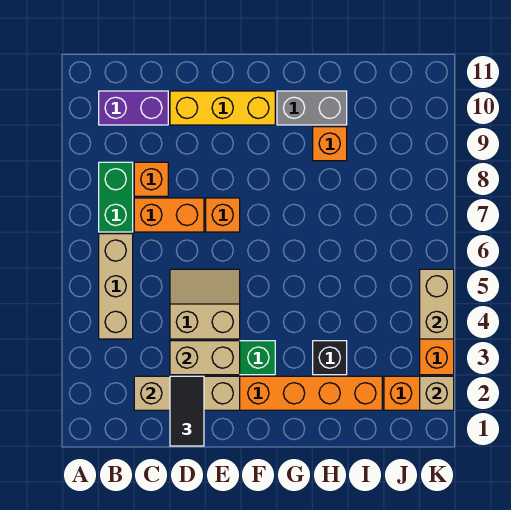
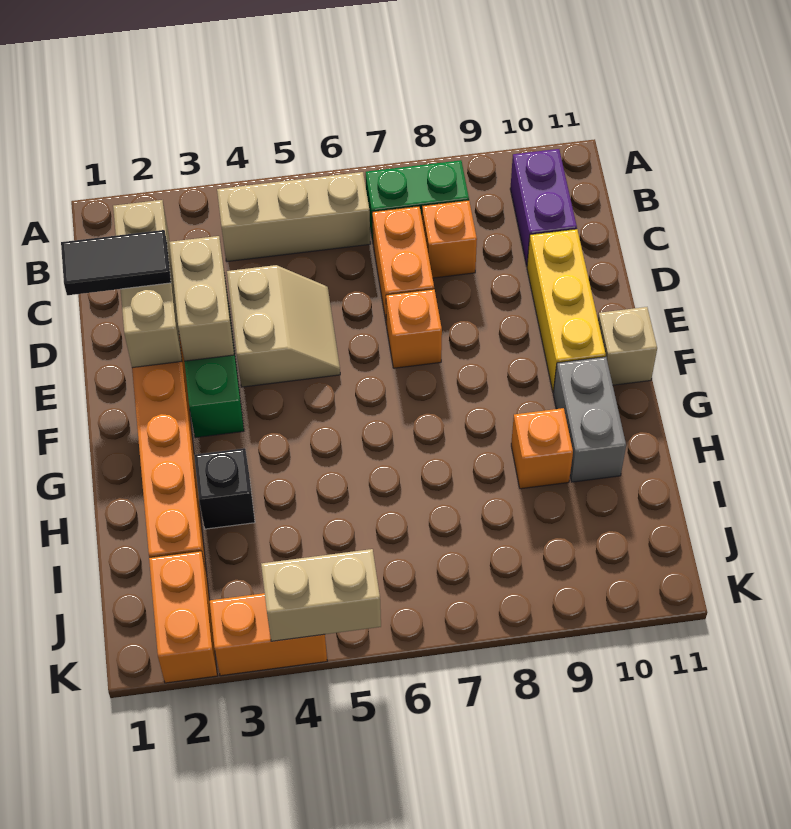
tan 1x1 brick [420,376,454,410] -> tan 1x1 brick moved to [598,307,657,385]

